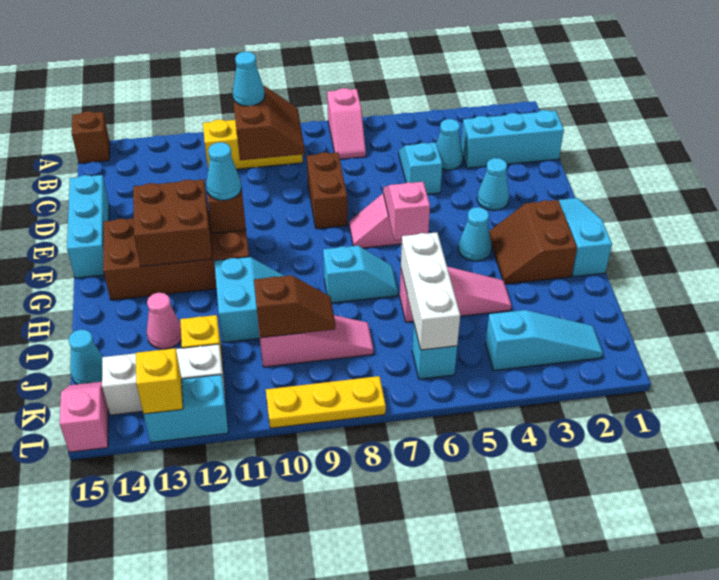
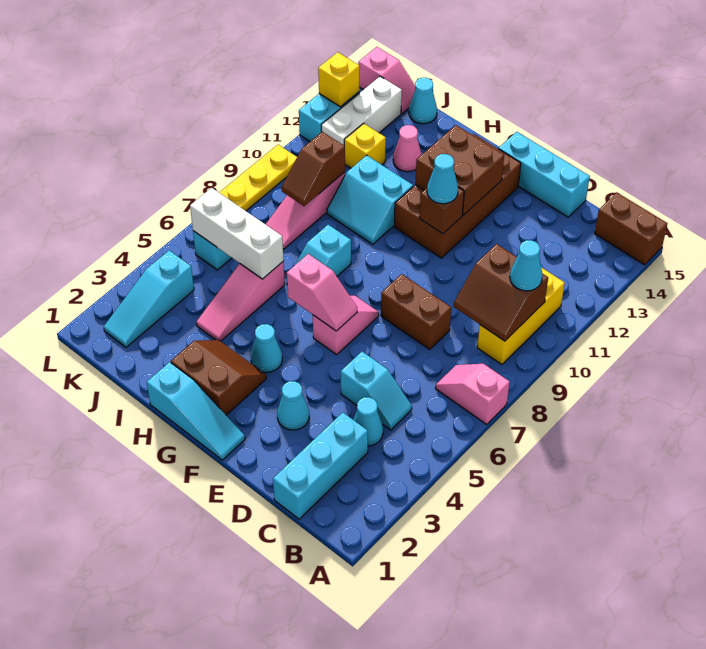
brown 1x1 brick [72,111,110,163] -> brown 1x2 brick [595,192,667,265]

